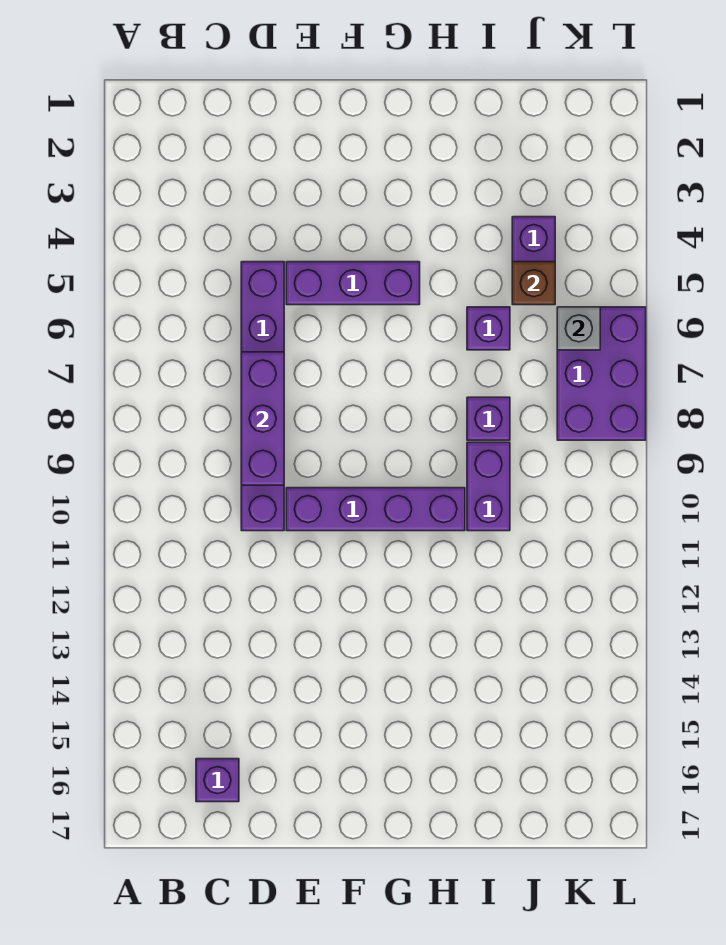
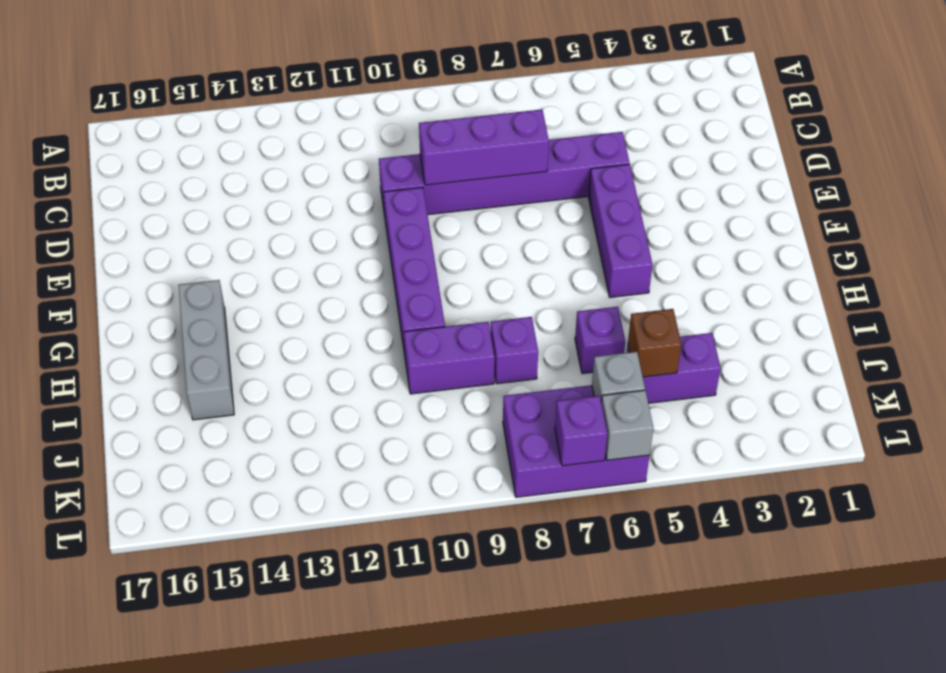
purple 1x1 brick [196,759,239,802] -> purple 1x1 brick moved to [555,396,608,466]
none -> grey 1x3 brick [178,280,234,420]
none -> grey 1x1 brick [601,390,653,460]

